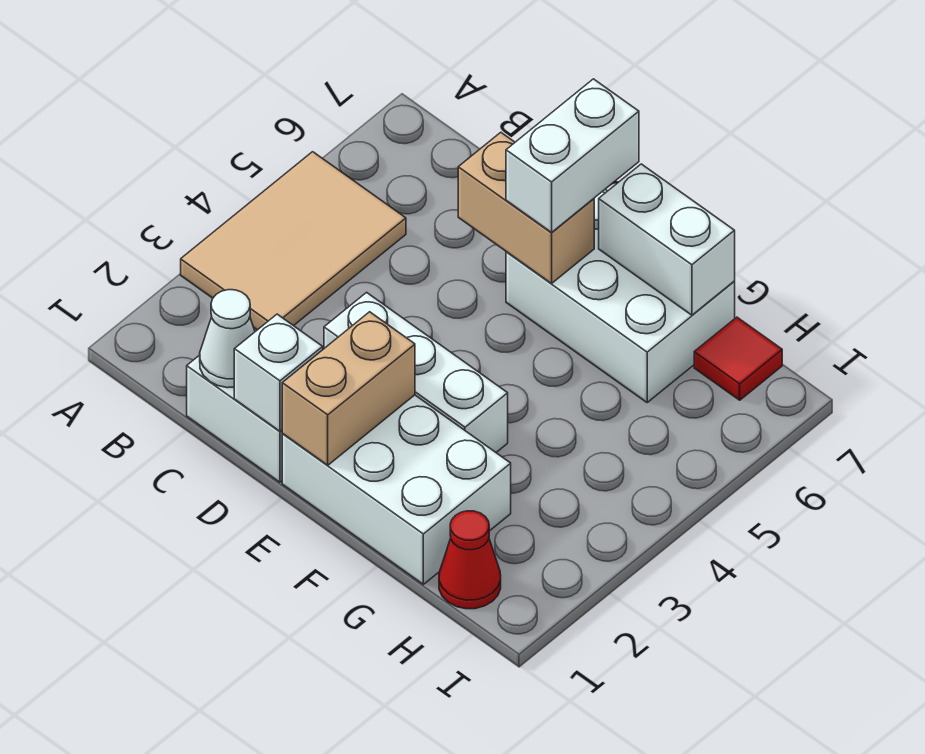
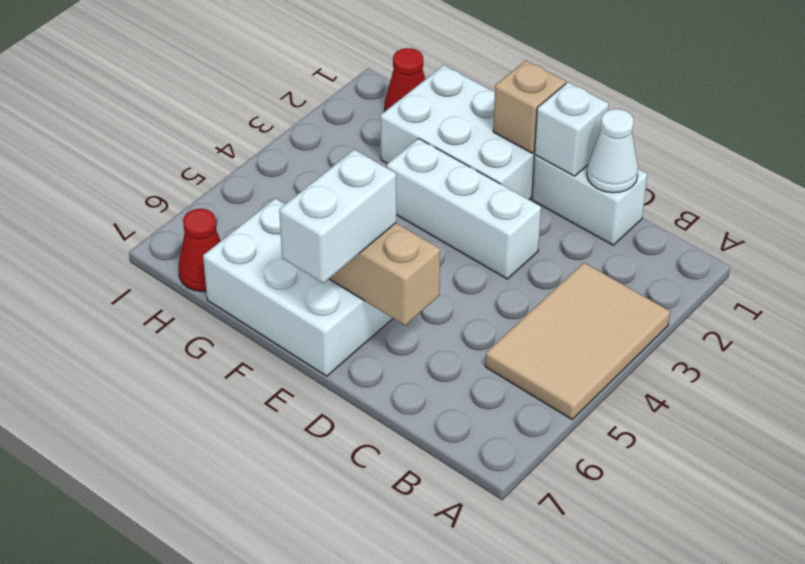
tan 1x2 brick [282,312,415,465] -> tan 1x1 brick [493,60,566,153]
white 1x2 brick [599,164,735,315] -> none
red 1x1 tile [694,317,782,400] -> red 1x1 cone [179,209,220,292]

